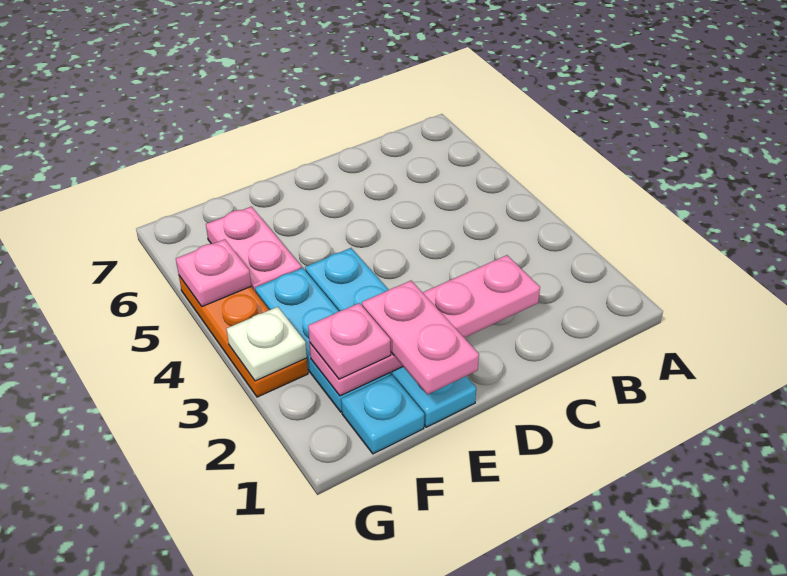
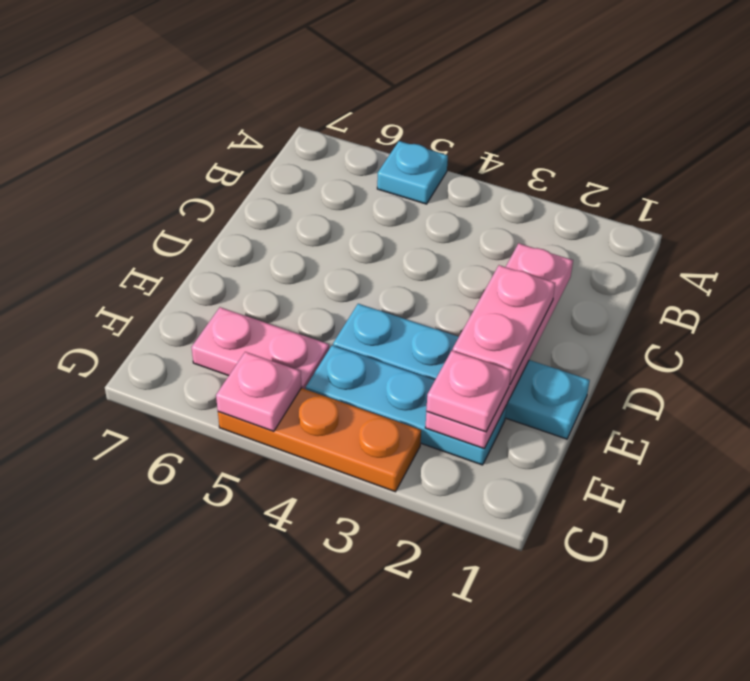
pink 1x2 plate [362,281,479,395] -> pink 1x2 plate turned to [453,265,555,385]
cyan 1x1 plate [341,375,424,454] -> cyan 1x1 plate moved to [377,141,448,204]
white 1x1 plate [227,307,307,381] -> none

